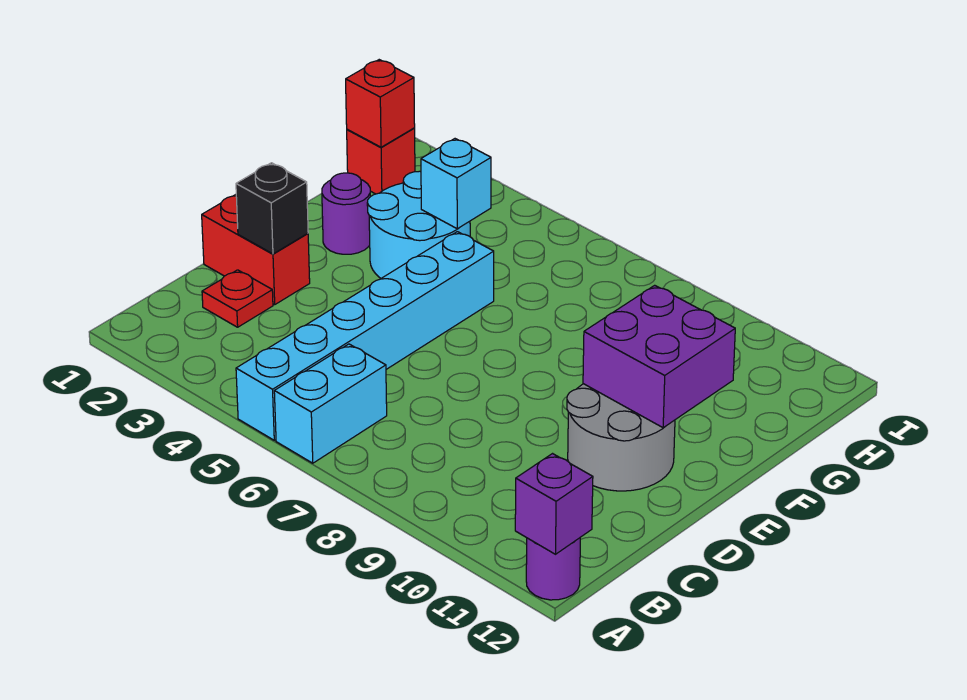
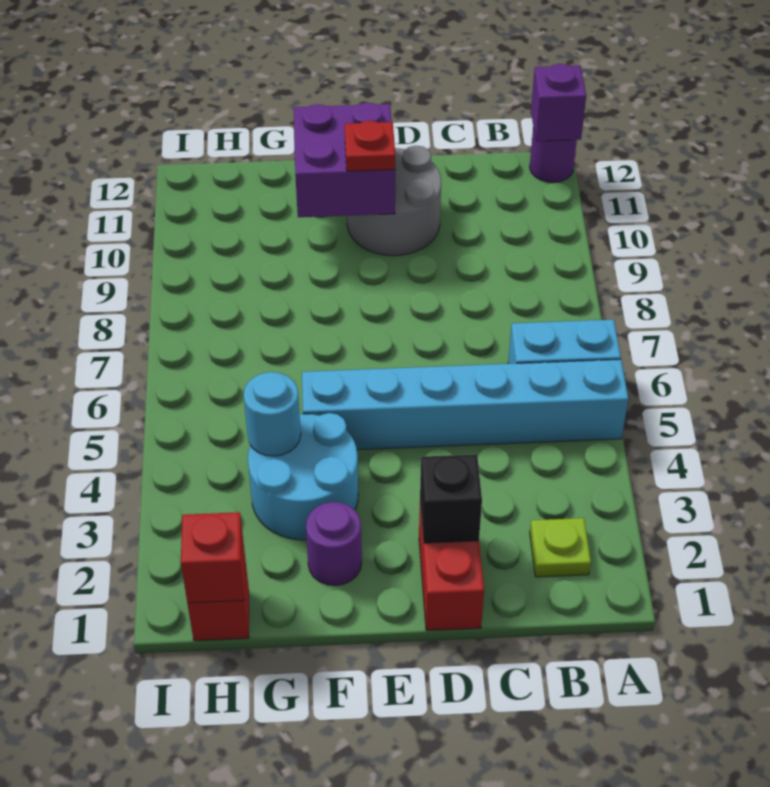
none -> lime 1x1 plate [530,518,591,577]
red 1x1 plate [202,270,273,327] -> red 1x1 plate moved to [345,121,395,171]
cyan 1x1 brick [421,139,491,229] -> cyan 1x1 round brick [243,372,301,456]

